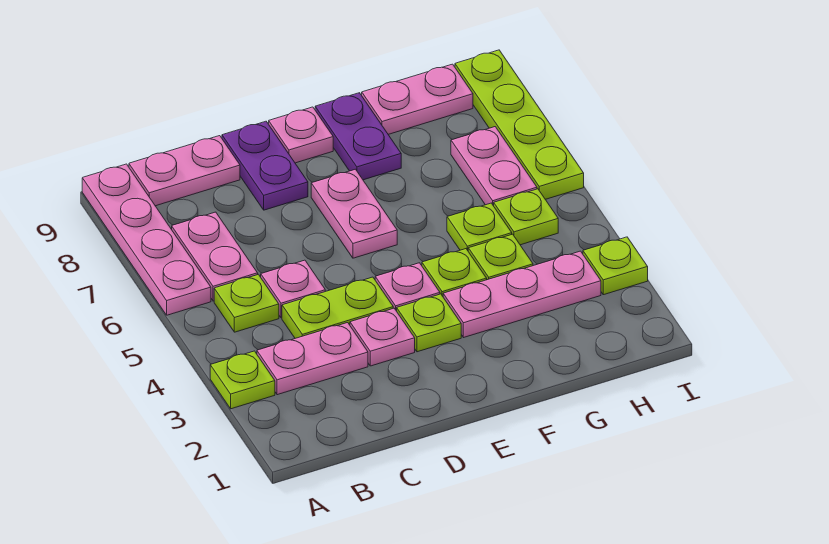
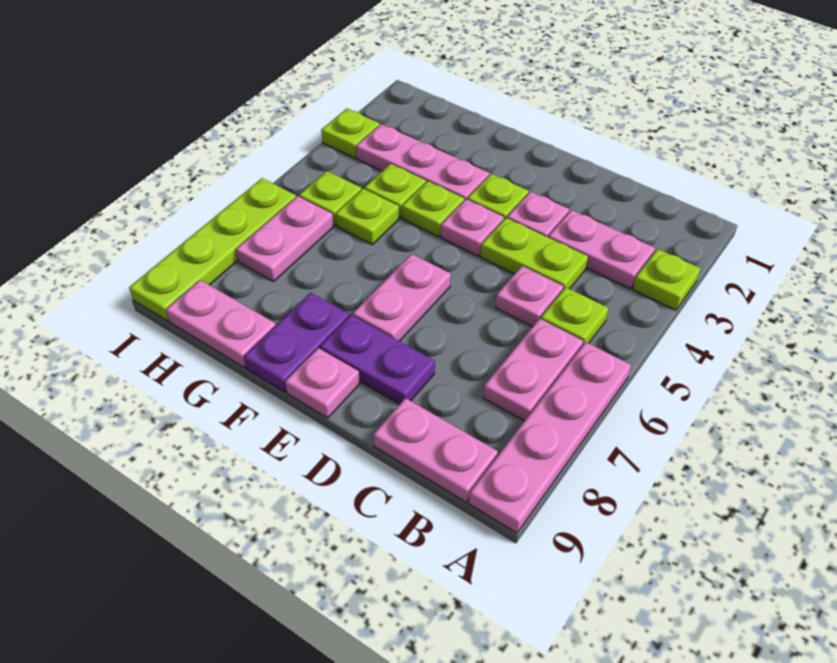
purple 1x2 plate [222,121,308,210] -> purple 1x2 plate turned to [320,315,435,404]

